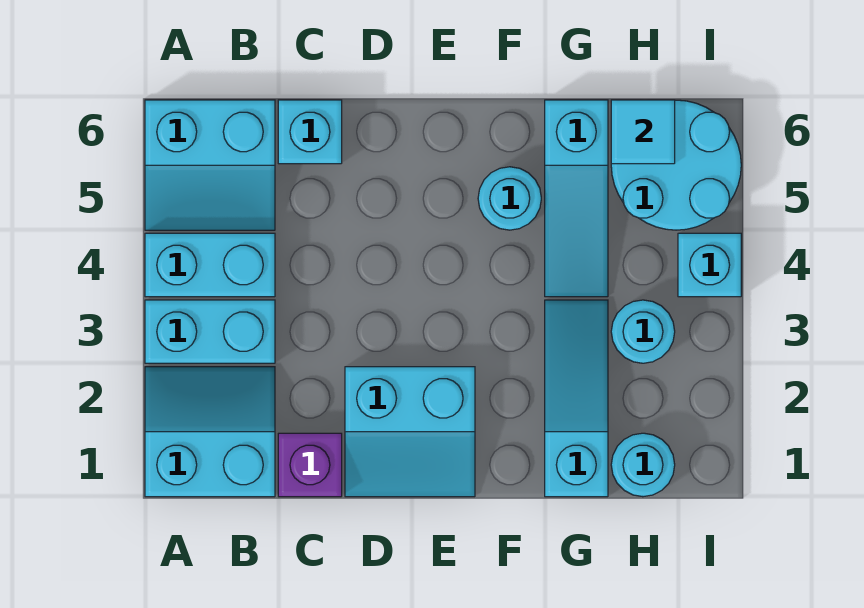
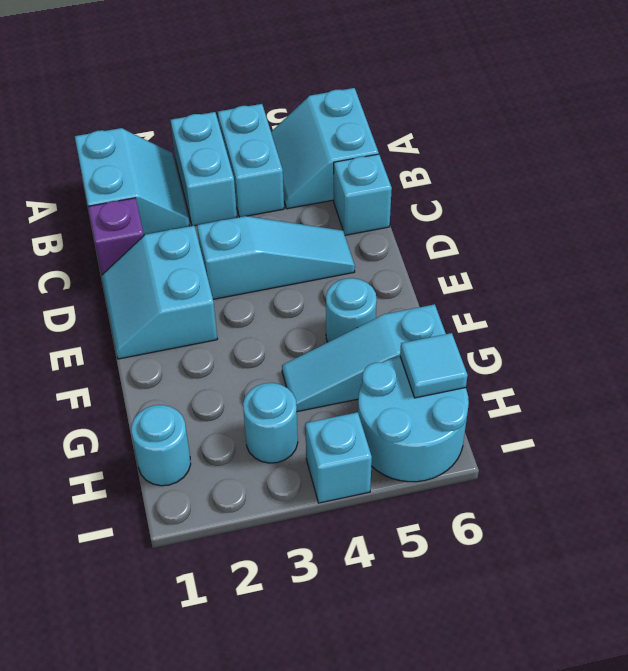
cyan 1x3 slope [545,300,608,497] -> cyan 1x3 slope moved to [197,216,355,299]

